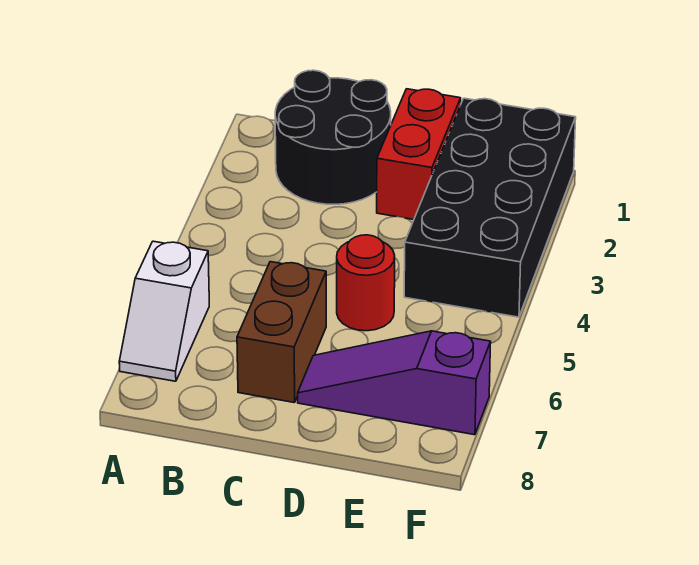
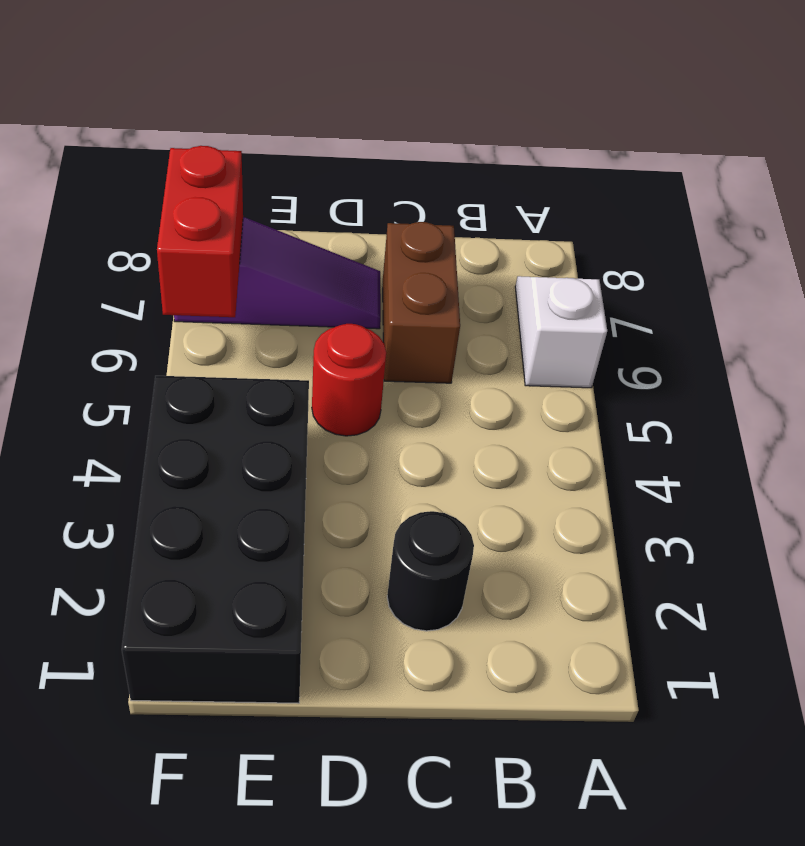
black 2x2 round brick [275,70,391,204] -> black 1x1 round brick [387,511,474,631]
red 1x2 brick [377,89,461,220] -> red 1x2 brick moved to [157,146,243,317]

